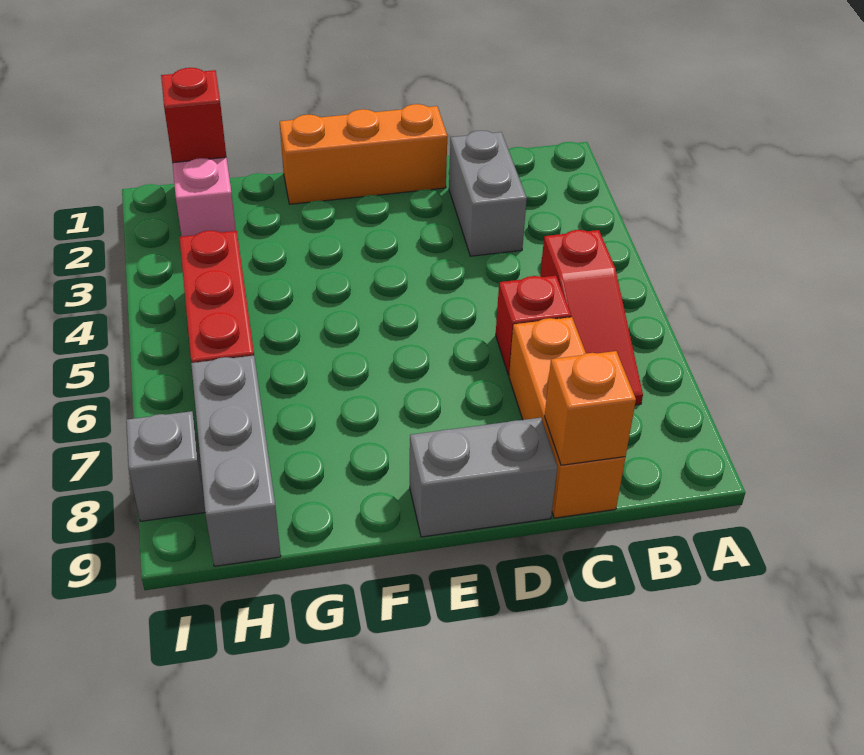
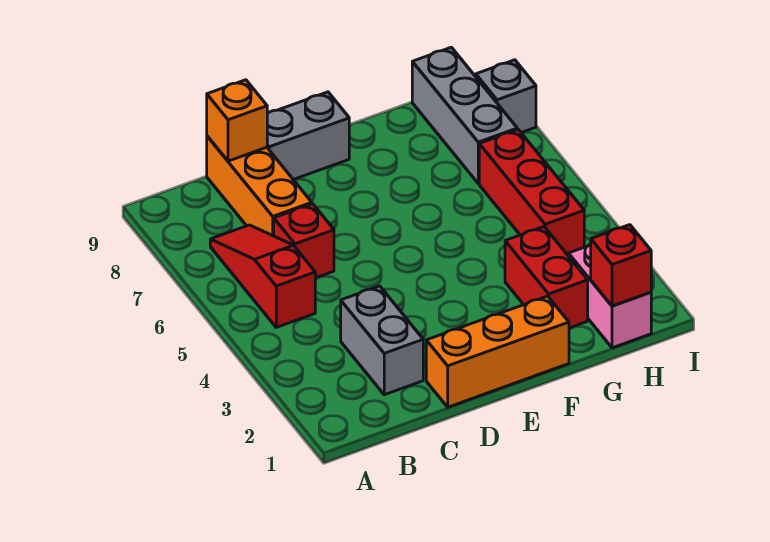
none -> red 1x2 brick [505,227,588,328]

